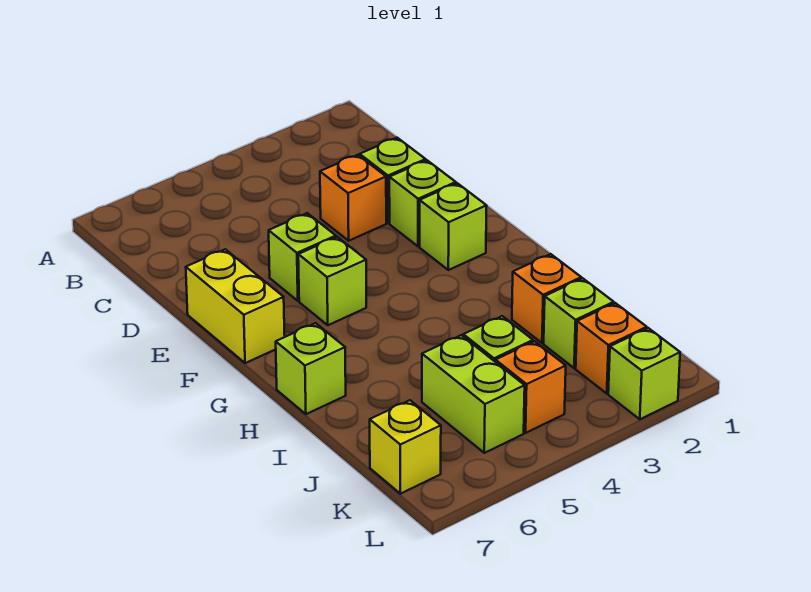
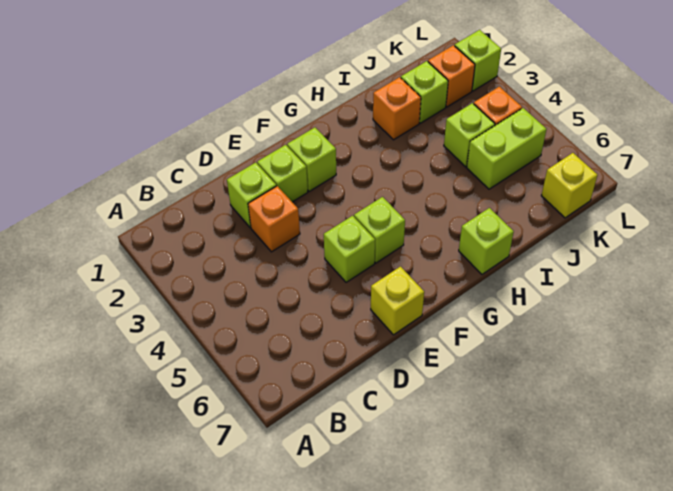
yellow 1x2 brick [186,249,285,363] -> yellow 1x1 brick [371,267,424,335]

